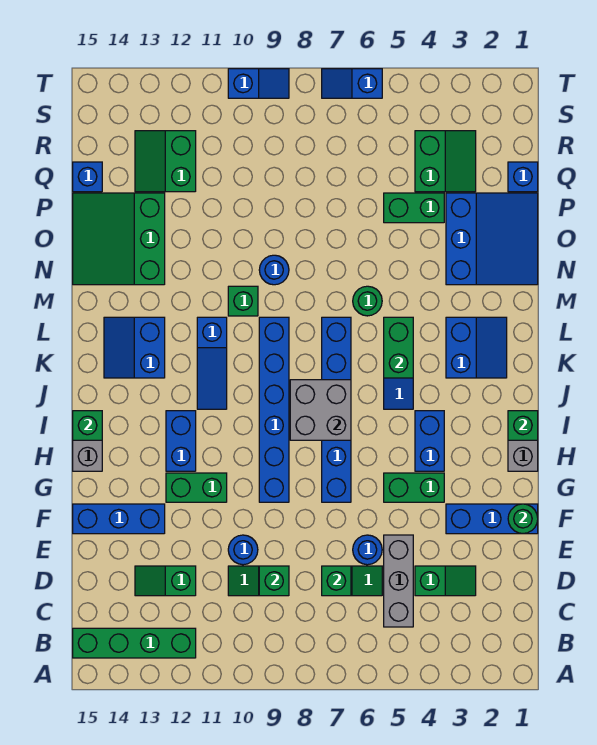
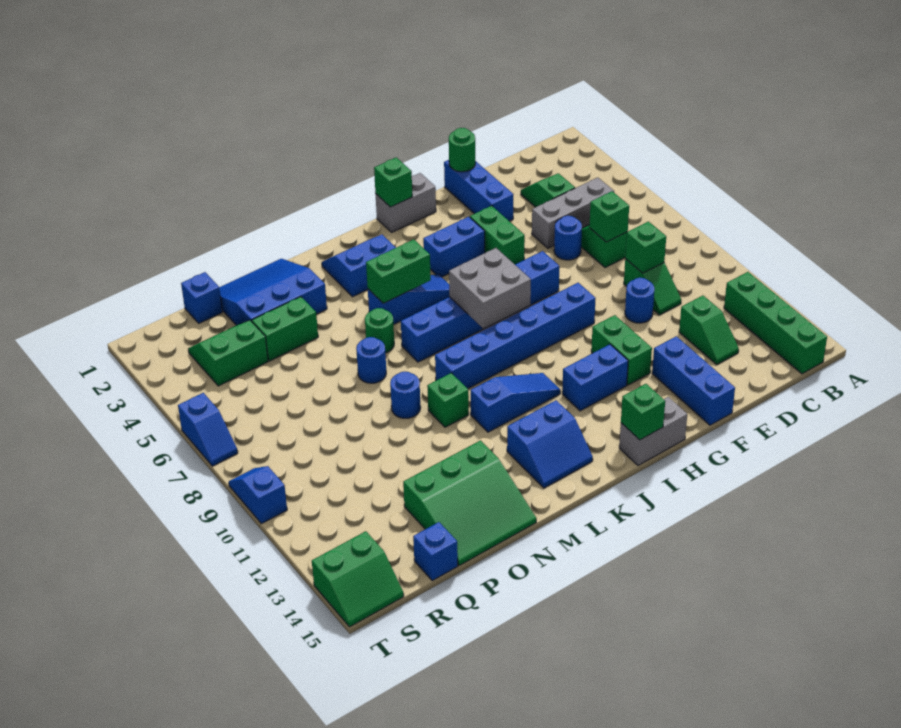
none -> blue 1x1 round brick [356,337,386,383]
green 1x2 brick [384,193,444,223] -> green 1x2 brick turned to [252,297,318,361]
green 2x2 slope [135,131,196,192] -> green 2x2 slope moved to [312,531,404,627]

